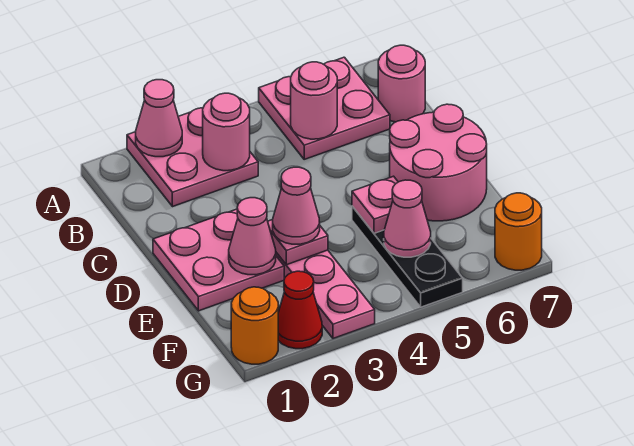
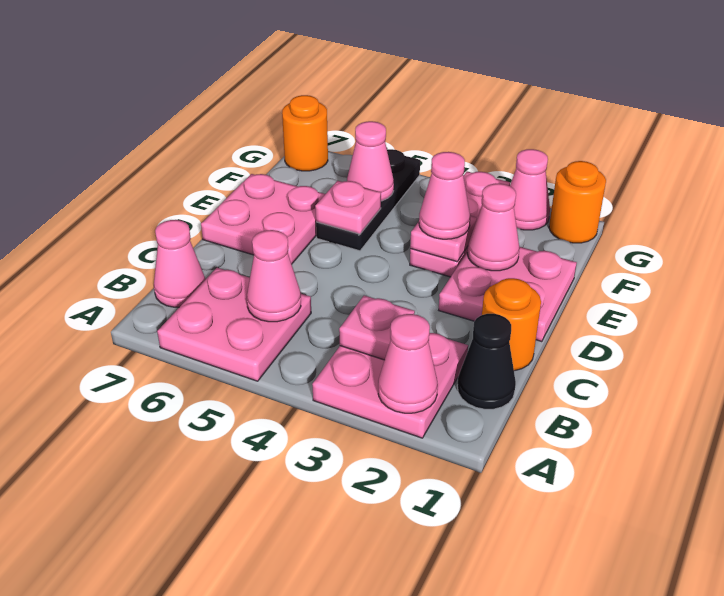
none -> black 1x1 cone [457,314,516,409]
pink 1x1 round brick [203,93,250,171] -> pink 1x1 plate [339,296,415,360]
pink 1x1 round brick [291,62,337,139] -> pink 1x1 cone [247,230,301,322]
pink 1x1 round brick [378,45,425,122] -> pink 1x1 cone [154,220,206,307]
none -> orange 1x1 round brick [482,278,541,371]
pink 2x2 round brick [390,104,487,221] -> pink 2x2 plate [201,174,325,264]
red 1x1 cone [278,271,322,349] -> pink 1x1 cone [510,149,550,230]

